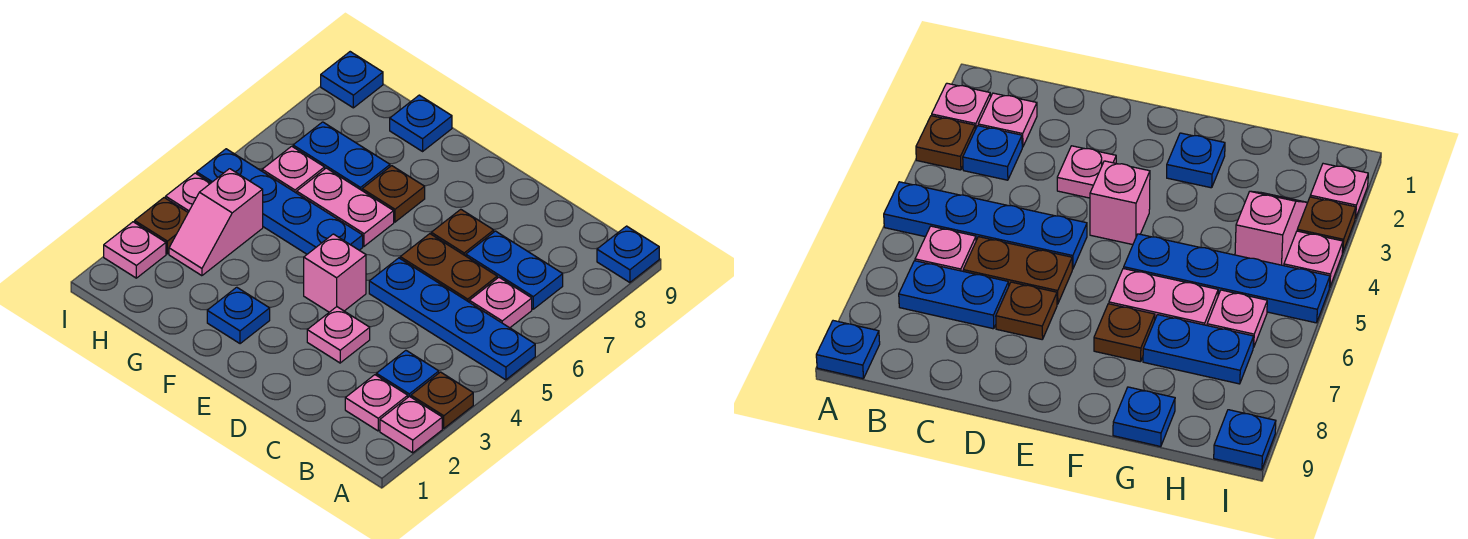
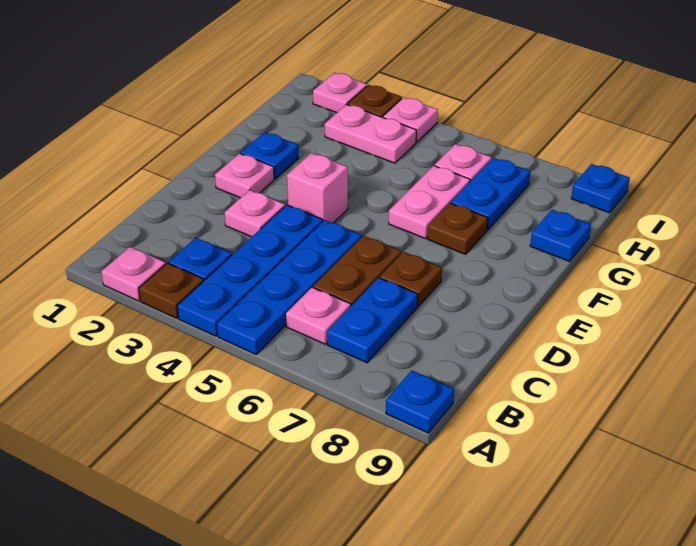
pink 1x1 plate [345,375,408,431] -> pink 1x1 plate moved to [215,153,274,198]
blue 1x4 plate [197,149,363,254] -> blue 1x4 plate moved to [178,205,323,336]
pink 1x2 slope [169,169,263,276] -> pink 1x2 plate [325,104,416,163]

